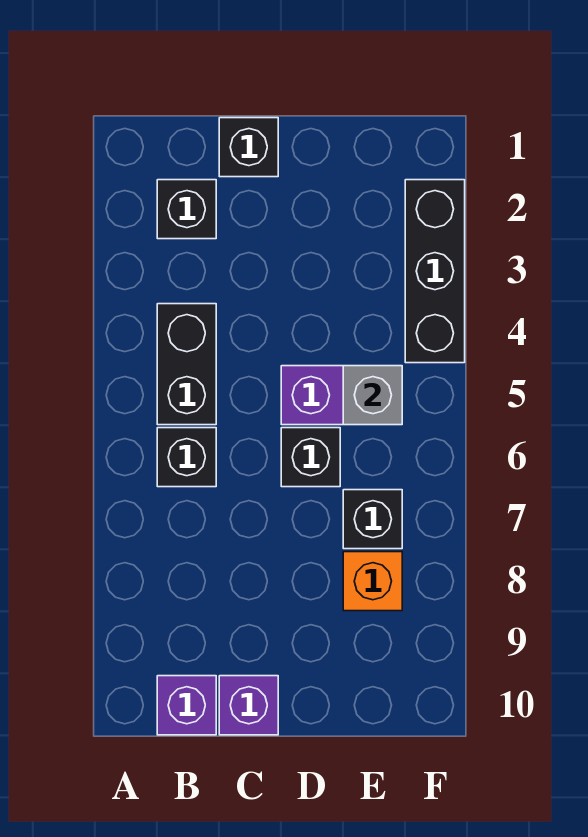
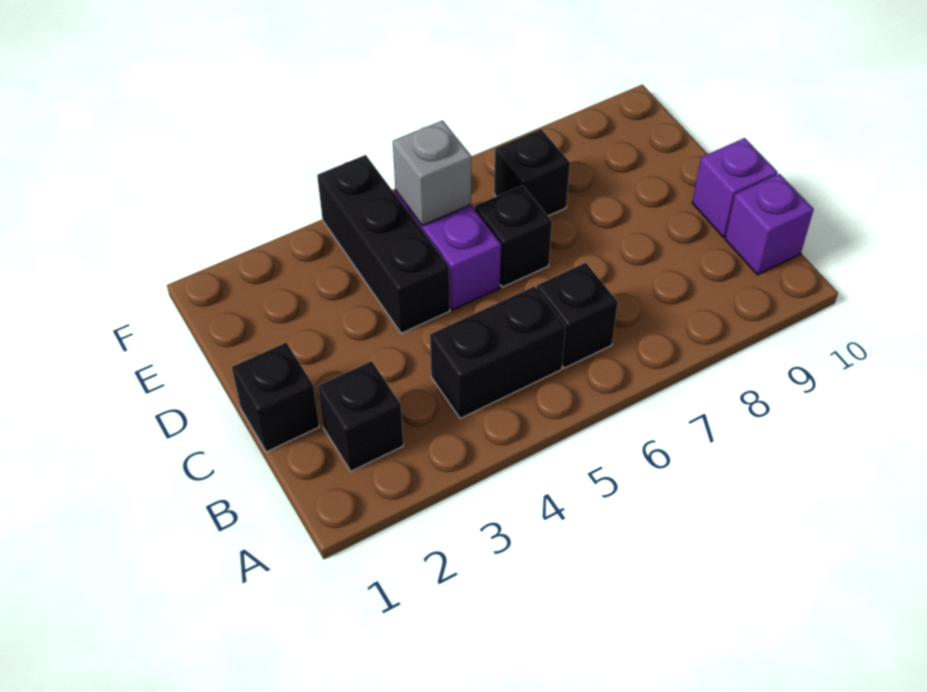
orange 1x1 brick [343,552,402,611] -> none
black 1x3 brick [405,180,465,363] -> black 1x3 brick turned to [317,155,450,333]

